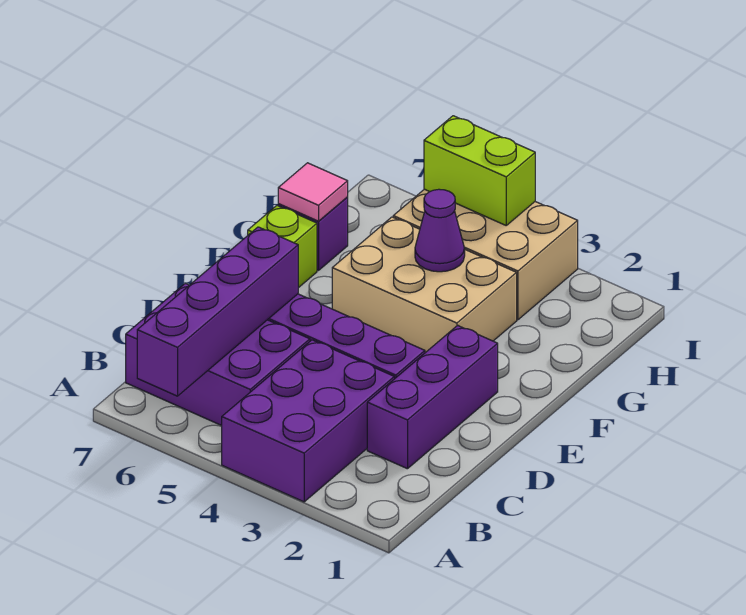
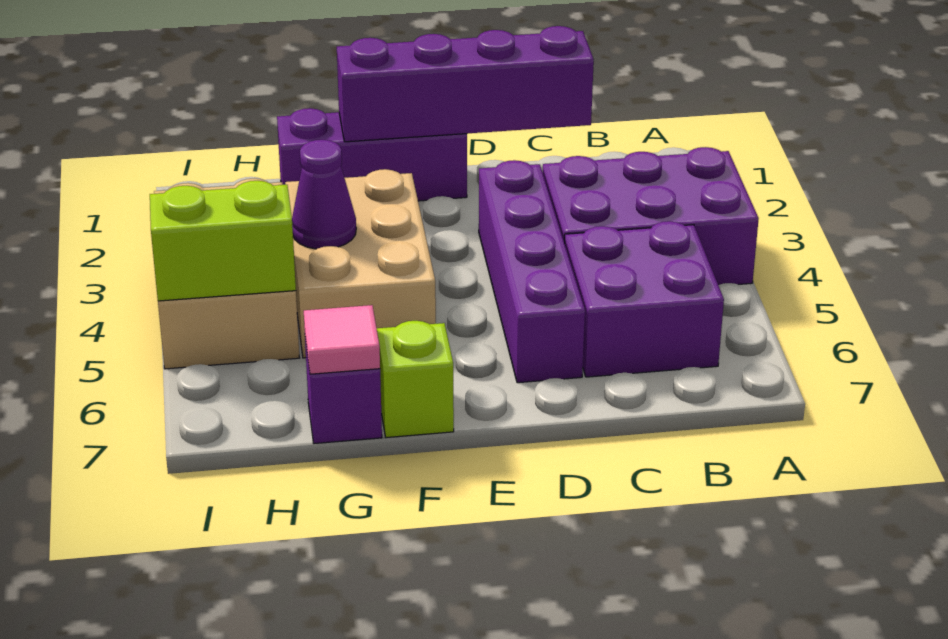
purple 1x4 brick [137,227,298,396] -> purple 1x4 brick moved to [337,26,594,142]
purple 2x3 brick [126,283,310,426] -> purple 2x2 brick [565,221,724,377]
purple 1x3 brick [367,325,498,469] -> purple 1x3 brick moved to [277,108,467,201]
lime 1x2 brick [424,116,535,225] -> lime 1x2 brick turned to [150,181,296,301]

